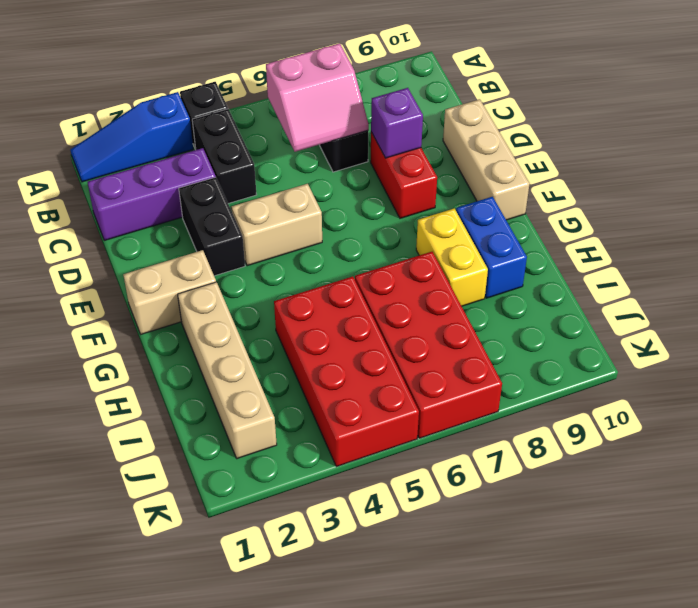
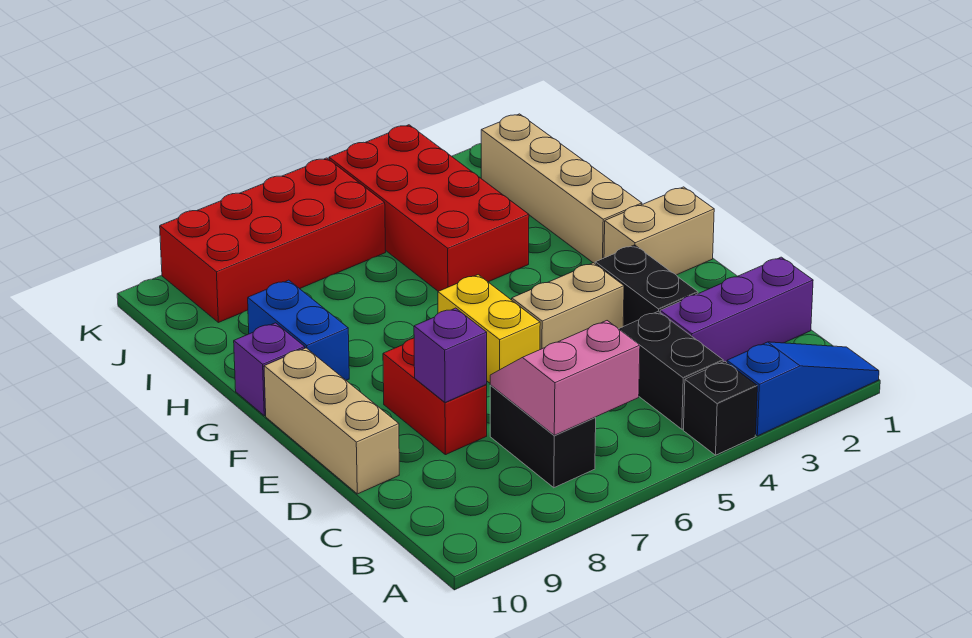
yellow 1x2 brick [416,208,488,306] -> yellow 1x2 brick moved to [438,275,540,383]
none -> purple 1x1 brick [234,323,305,416]
red 2x4 brick [355,252,502,438] -> red 2x4 brick turned to [160,158,386,323]

